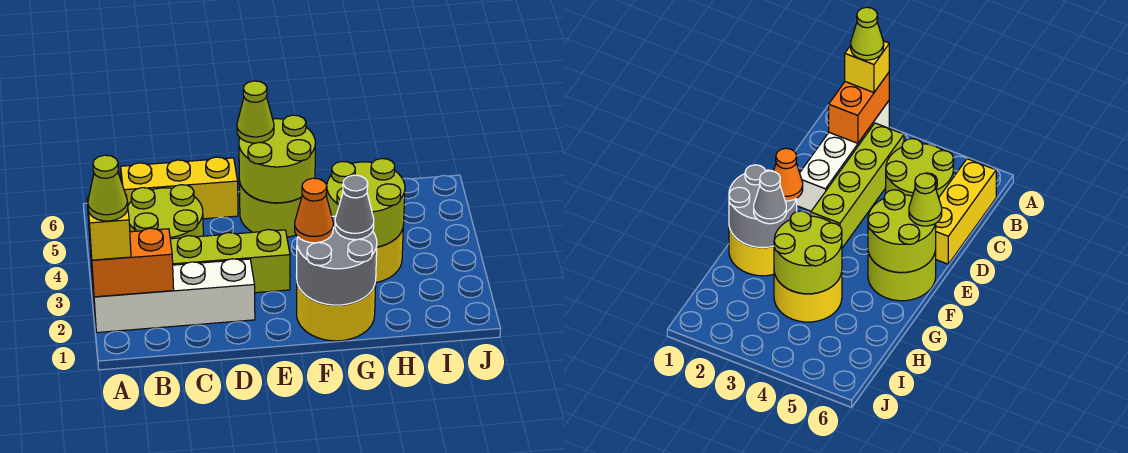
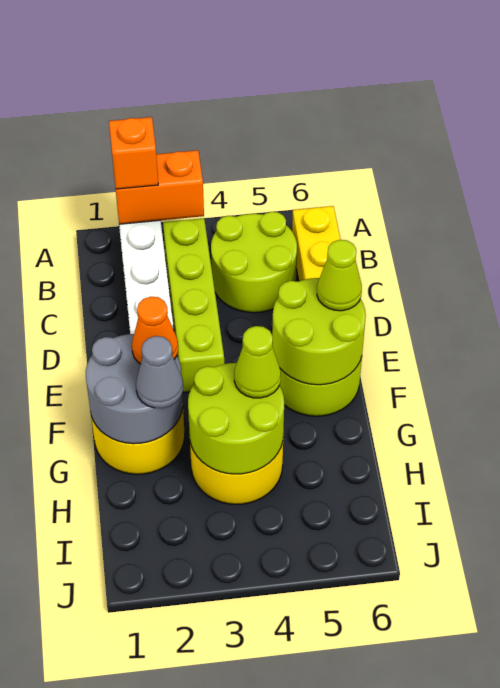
orange 1x2 brick [90,228,174,297] -> orange 1x2 brick turned to [115,150,204,224]
yellow 1x1 brick [87,196,131,260] -> orange 1x1 brick [109,117,158,189]
lime 1x1 cone [88,155,128,221] -> lime 1x1 cone moved to [234,326,281,398]

